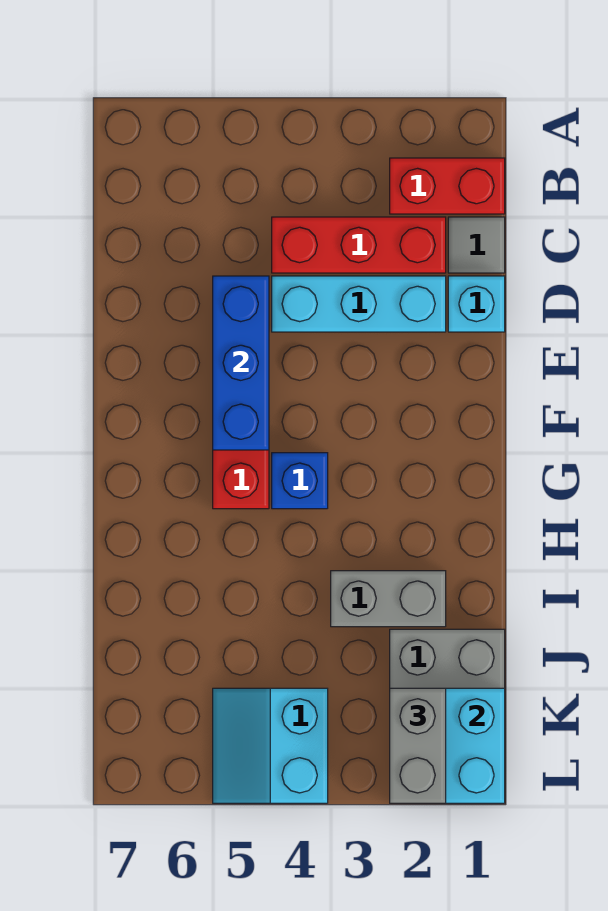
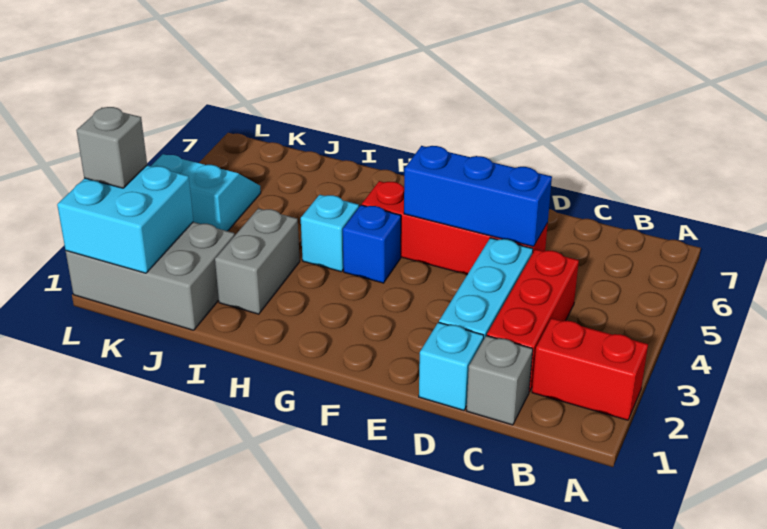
red 1x2 brick [390,158,505,214] -> red 1x2 brick turned to [532,318,648,420]
grey 1x1 tile [448,217,505,273] -> grey 1x1 brick [467,336,533,425]
none -> cyan 1x1 brick [301,195,359,272]
grey 1x2 brick [390,688,446,803] -> grey 1x1 brick [76,107,147,188]

